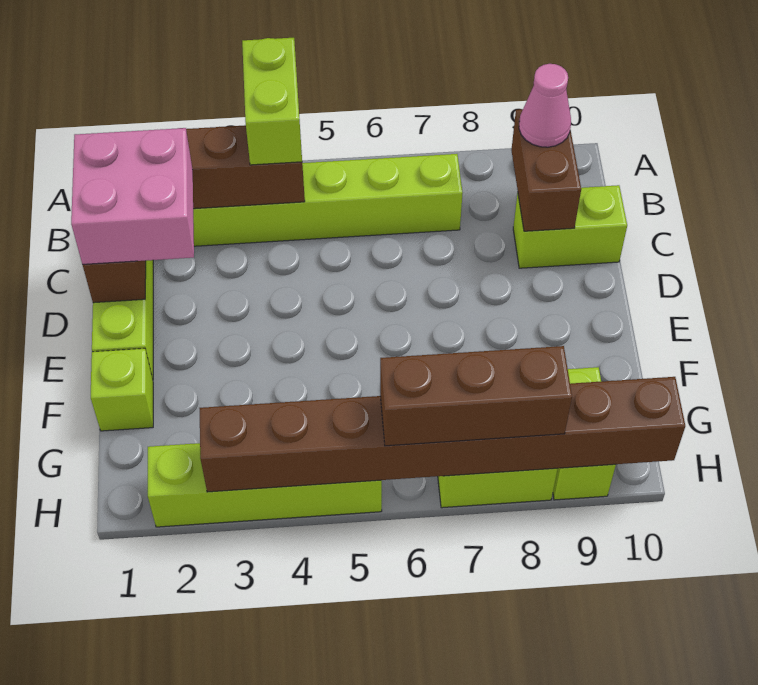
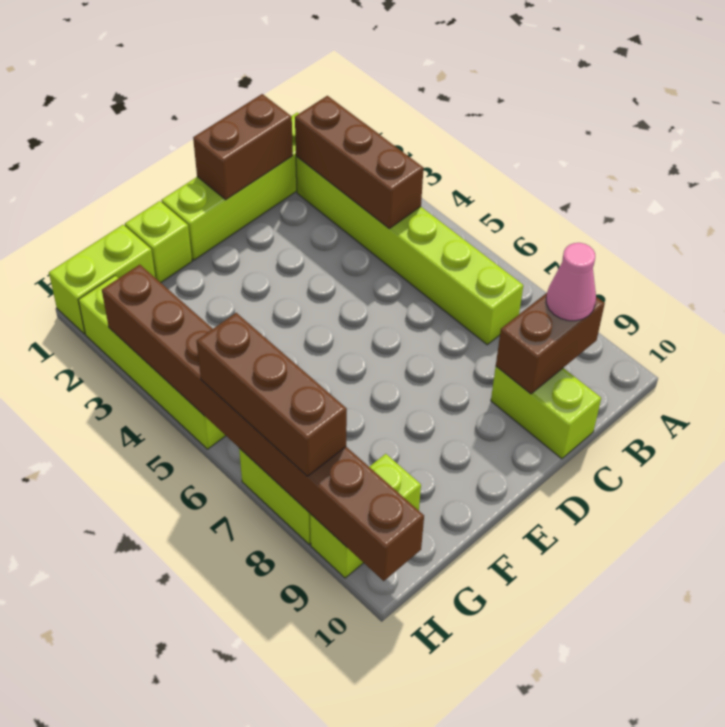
lime 1x2 brick [242,38,302,165] -> lime 1x2 brick moved to [49,225,155,334]
pink 2x2 brick [71,128,194,264] -> none

